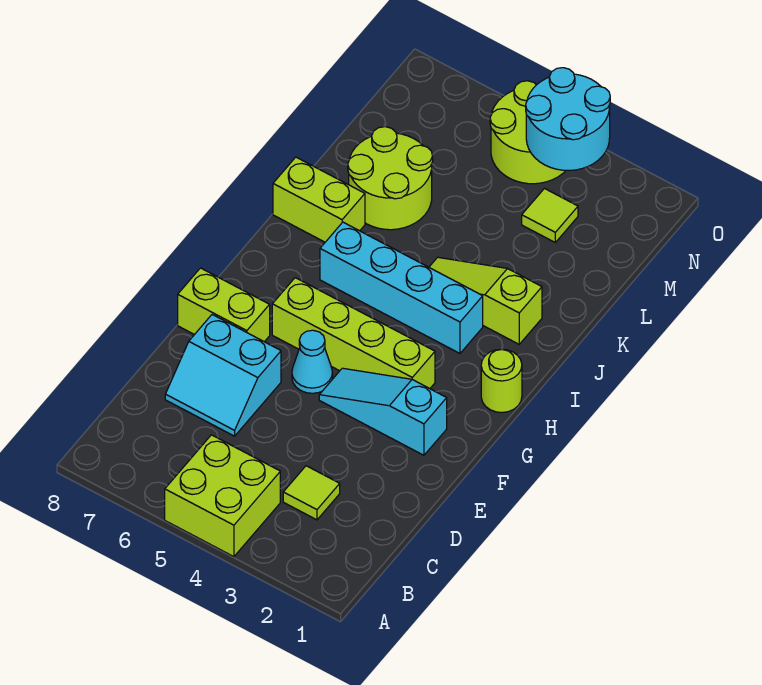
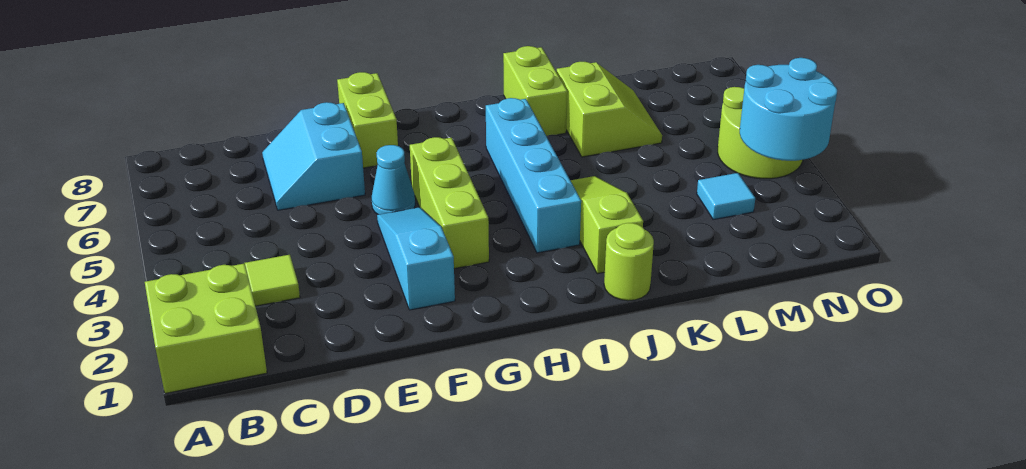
lime 2x2 brick [165,435,280,557] -> lime 2x2 brick moved to [145,263,267,393]
lime 1x4 brick [272,278,435,389] -> lime 1x3 brick [410,137,489,269]
lime 1x1 round brick [481,349,522,413] -> lime 1x1 round brick moved to [604,223,654,301]
lime 2x2 round brick [348,127,433,230] -> lime 2x2 slope [557,62,662,157]
lime 1x1 tile [522,189,578,242] -> cyan 1x1 tile [697,173,755,220]

